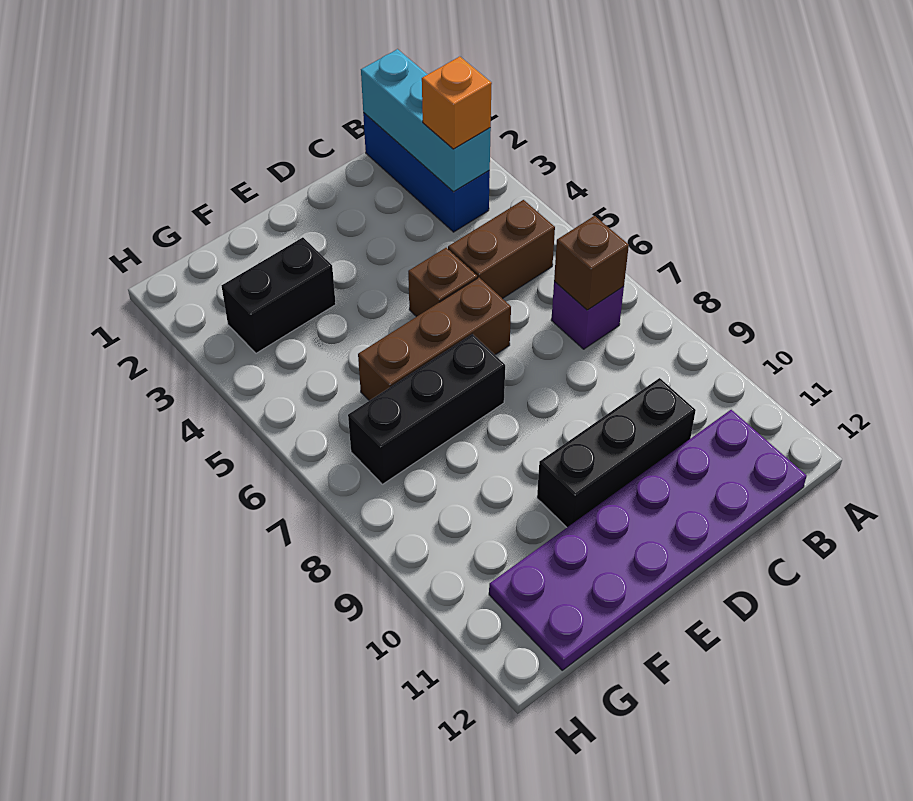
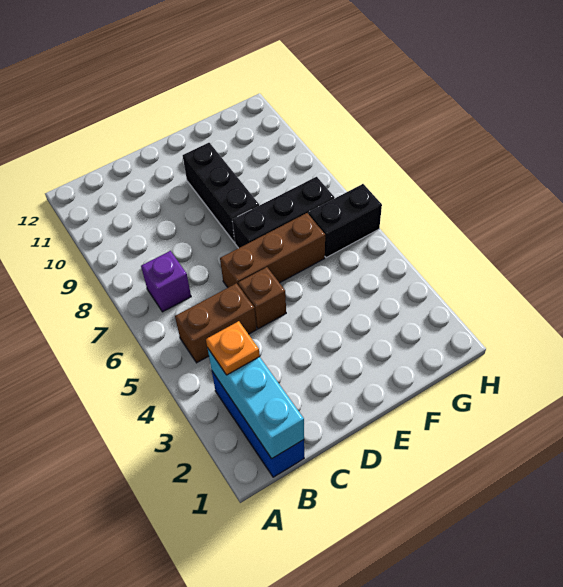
orange 1x1 brick [422,57,492,149] -> orange 1x1 plate [206,321,260,375]
brown 1x1 brick [554,216,629,310] -> none
purple 2x6 plate [489,410,807,670] -> none
black 1x3 brick [537,378,696,527] -> black 1x3 brick turned to [183,143,259,242]
black 1x2 brick [222,237,336,353] -> black 1x2 brick moved to [309,184,382,258]

